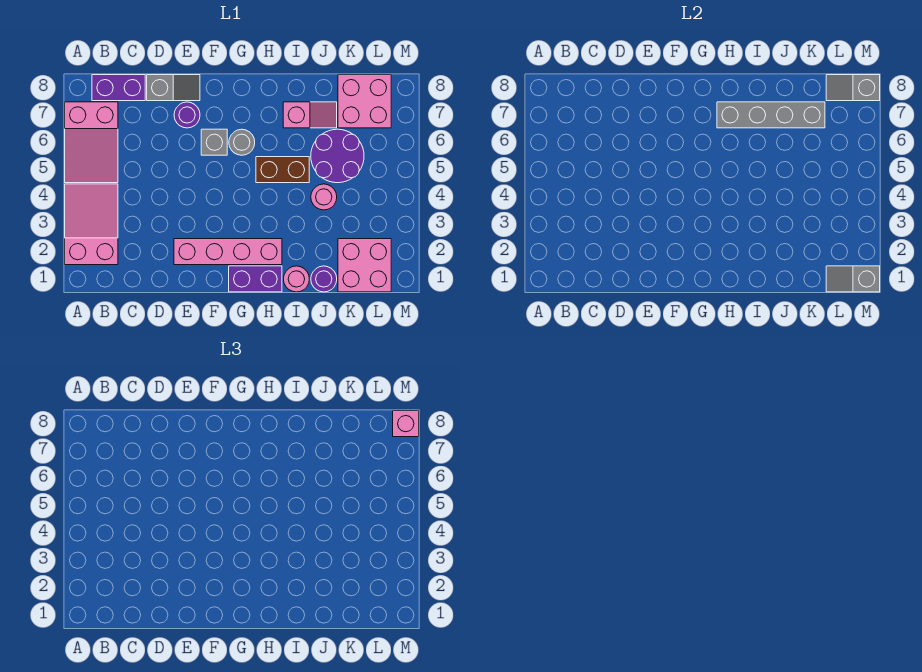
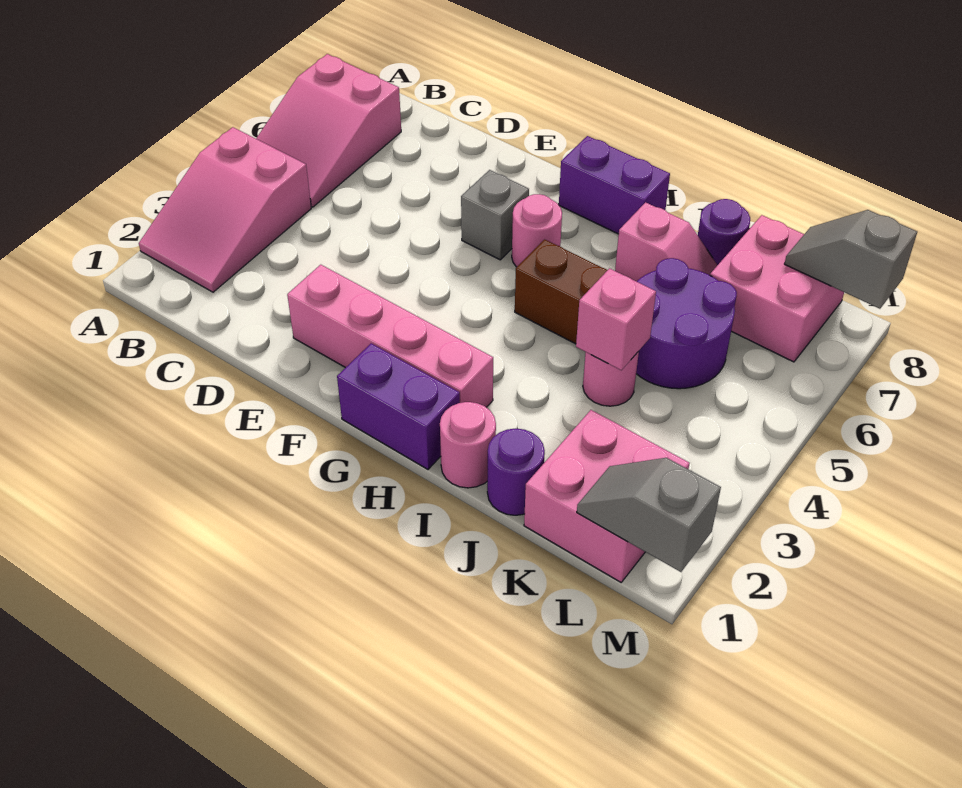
pink 2x3 slope [65,184,118,265] -> pink 2x3 slope turned to [139,127,311,292]
purple 1x2 brick [92,75,145,101] -> purple 1x2 brick moved to [559,136,670,234]
grey 1x2 slope [147,75,200,101] -> none
purple 1x1 round brick [174,102,200,128] -> purple 1x1 round brick moved to [698,199,750,265]
grey 1x1 round brick [229,129,255,155] -> pink 1x1 round brick [512,194,562,267]
grey 1x4 brick [717,102,825,128] -> none
pink 1x1 brick [393,411,419,437] -> pink 1x1 brick moved to [576,268,656,370]

